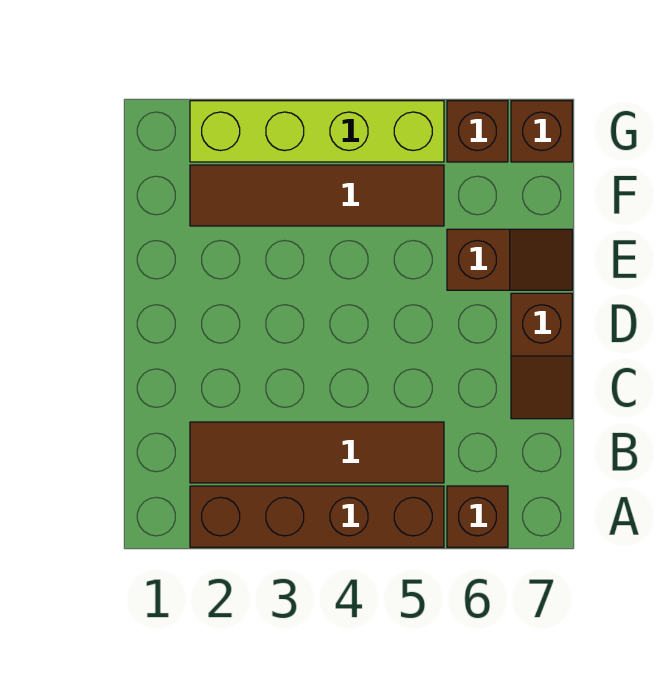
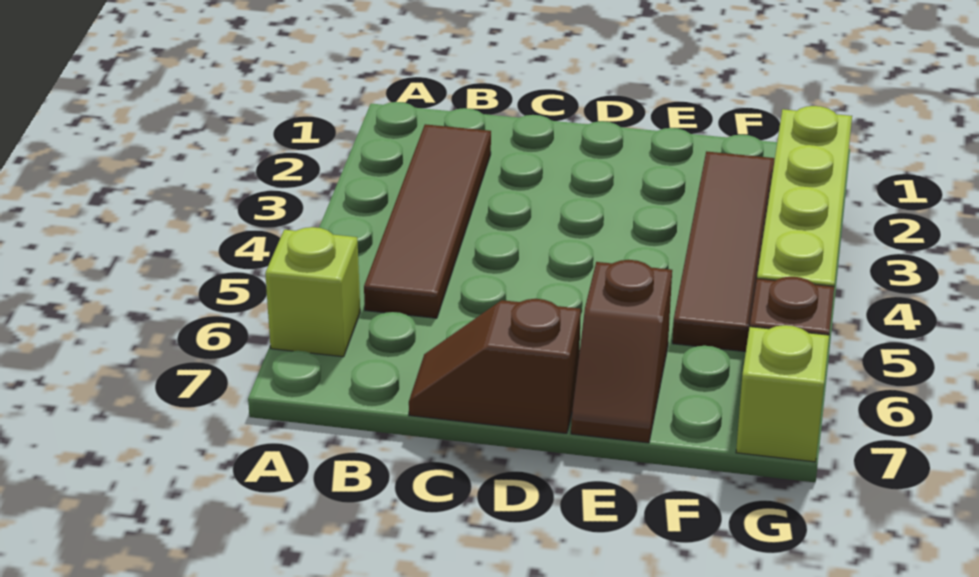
brown 1x4 brick [190,486,444,547] -> none
brown 1x1 brick [447,486,508,547] -> lime 1x1 brick [265,227,360,357]
brown 1x1 brick [511,101,572,162] -> lime 1x1 brick [736,325,829,462]

